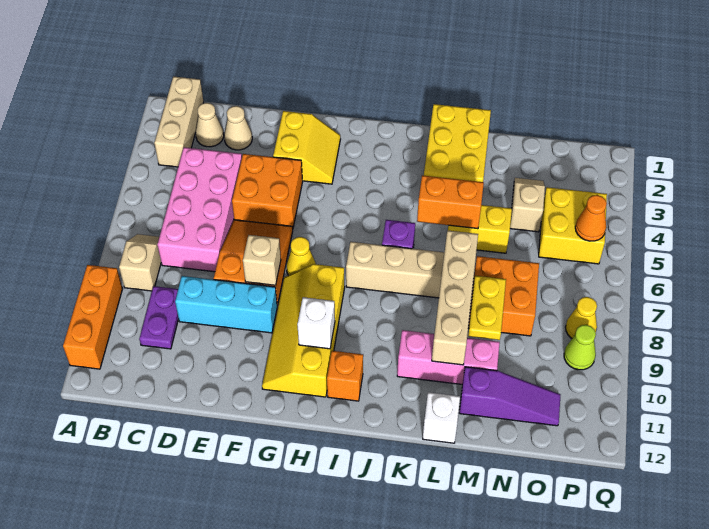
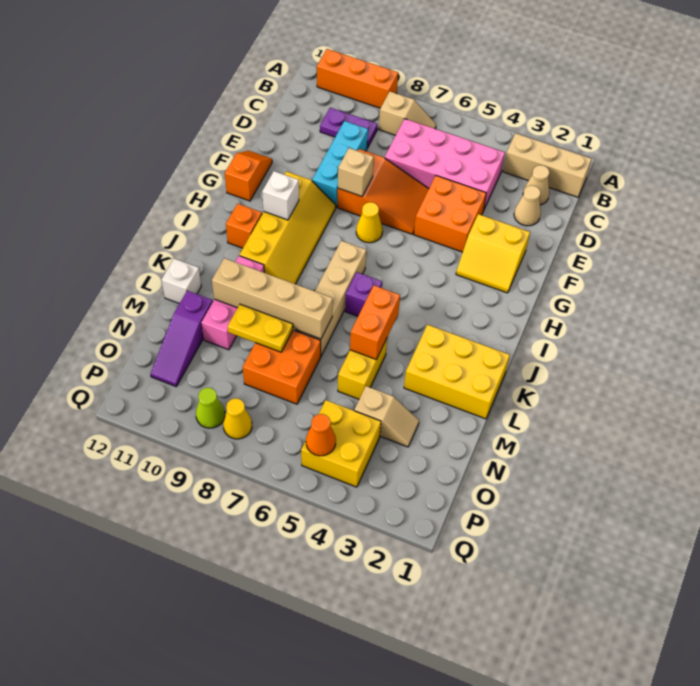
none -> orange 1x2 slope [225,151,272,201]
yellow 2x4 slope [262,264,345,397] -> yellow 2x4 slope turned to [240,172,336,284]

